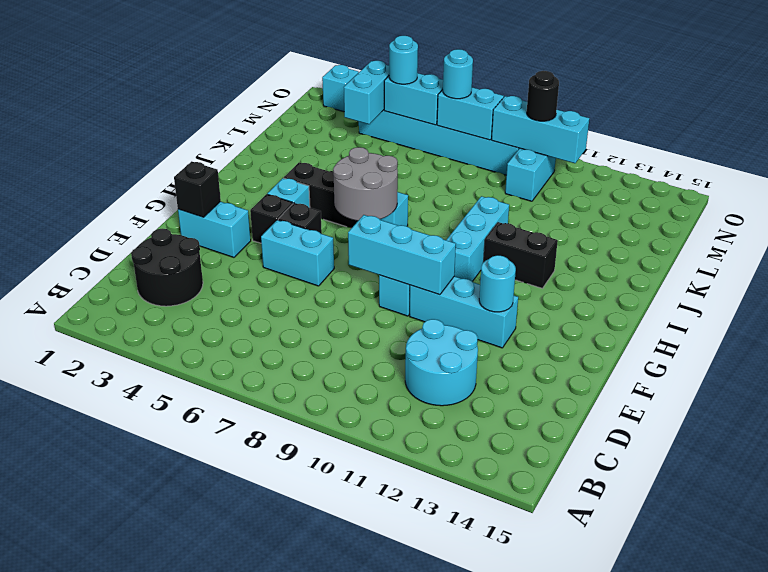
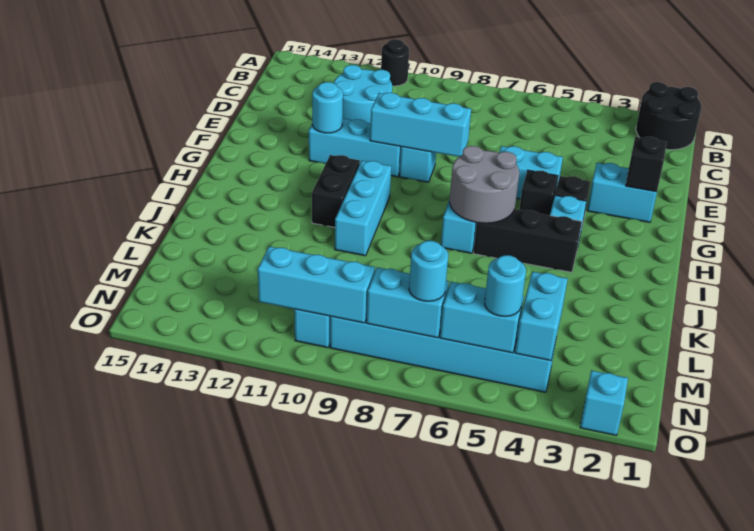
black 2x2 round brick [131,229,203,306] -> black 2x2 round brick moved to [636,82,702,150]
black 1x2 brick [484,222,558,288] -> black 1x2 brick turned to [312,155,360,227]
black 1x1 round brick [527,71,559,121] -> black 1x1 round brick moved to [381,39,409,86]

